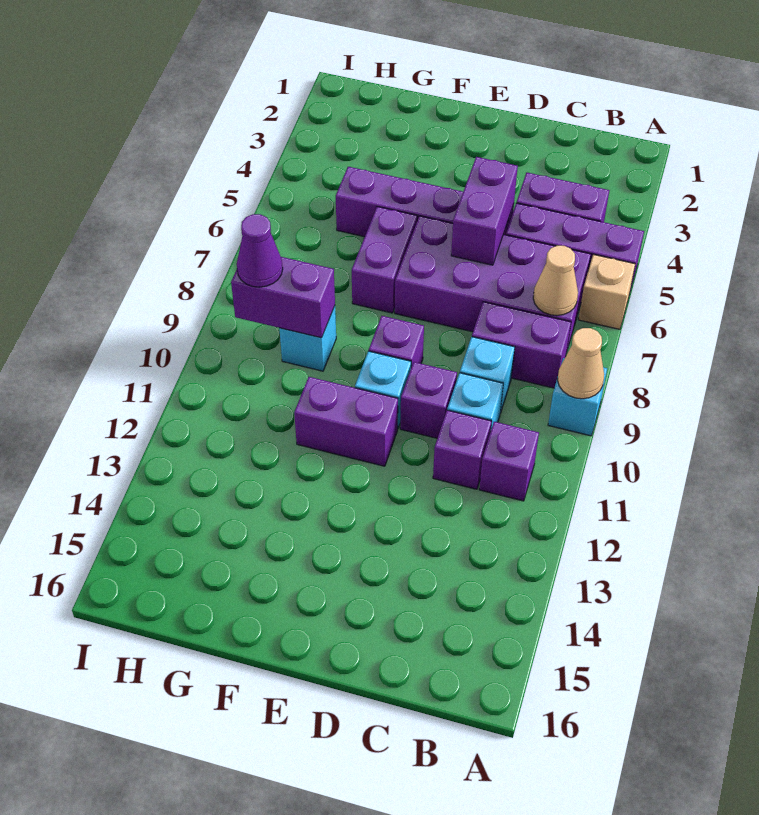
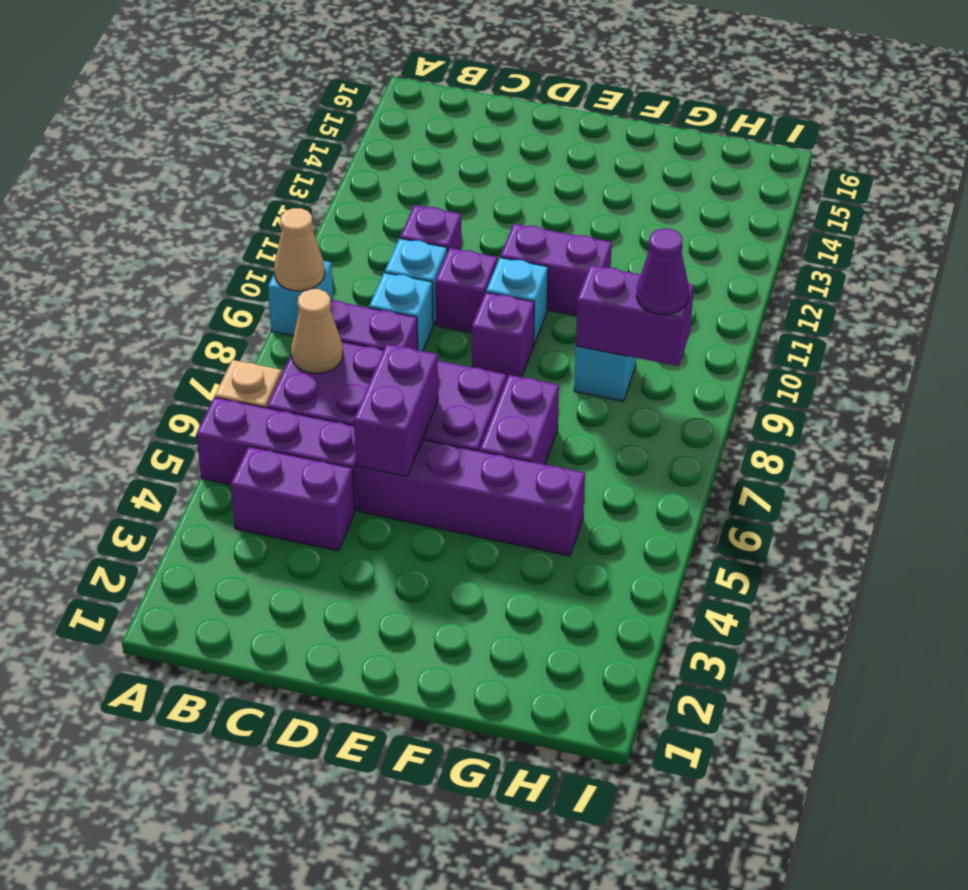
purple 1x1 brick [479,422,539,501] -> none

